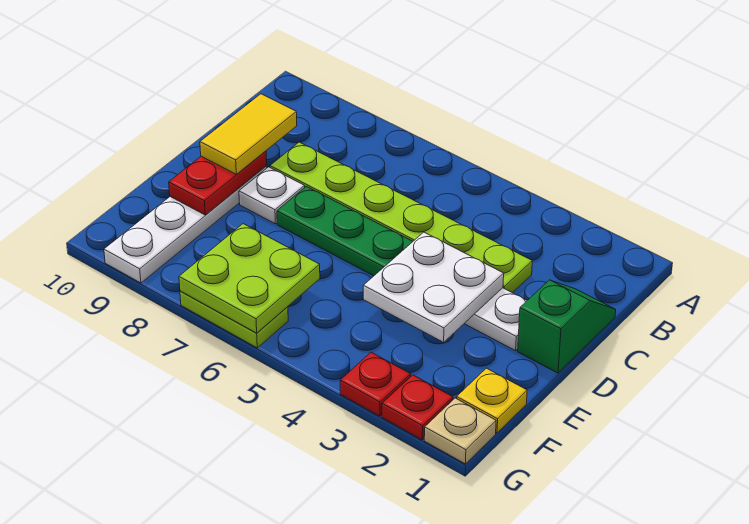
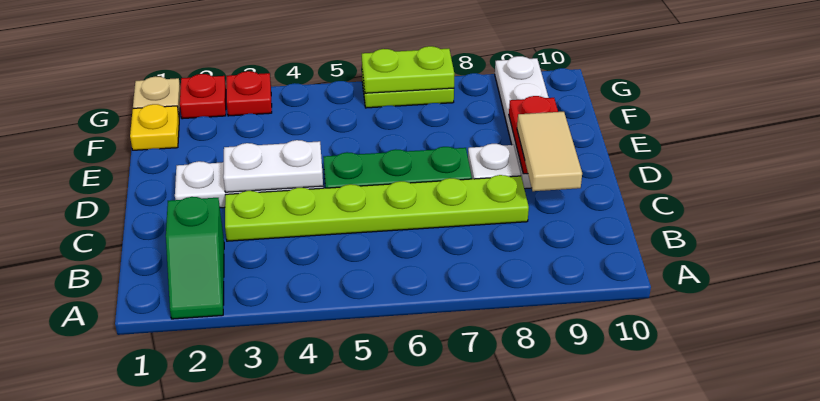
green 1x2 slope [518,280,616,373] -> green 1x2 slope moved to [166,197,224,319]
yellow 1x2 tile [200,94,297,175] -> tan 1x2 tile [517,112,582,191]
white 2x2 plate [363,232,504,342] -> white 1x2 plate [223,140,323,192]
lime 2x2 plate [179,224,320,333] -> lime 1x2 plate [362,46,454,93]

